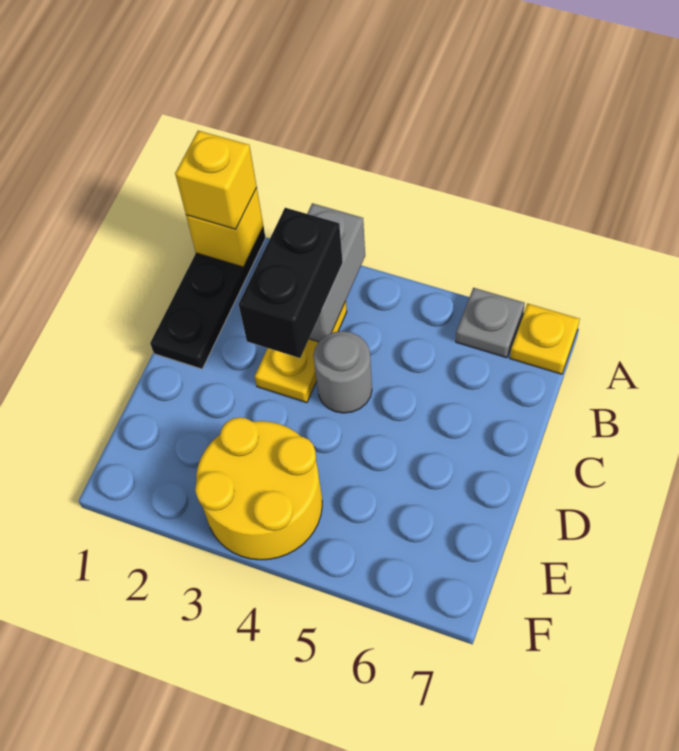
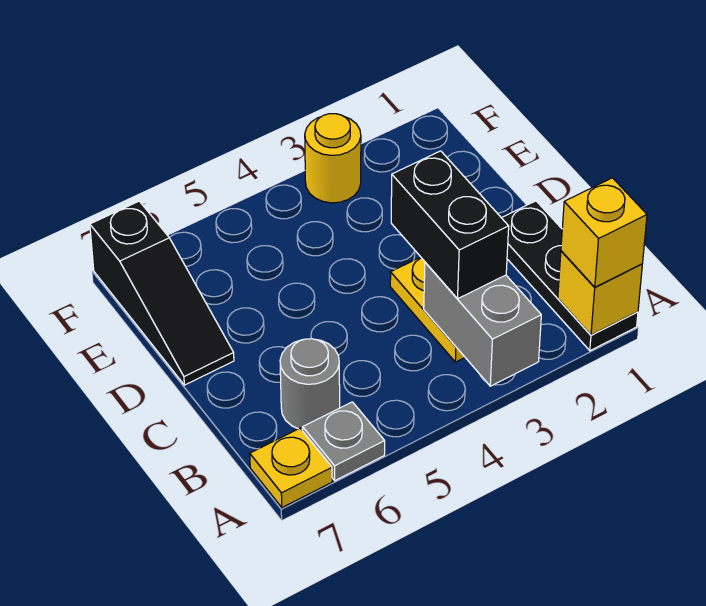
grey 1x1 round brick [313,331,372,413] -> grey 1x1 round brick moved to [280,339,340,430]
none -> black 1x3 slope [90,201,234,385]
yellow 2x2 round brick [195,417,322,560] -> yellow 1x1 round brick [305,114,361,203]

